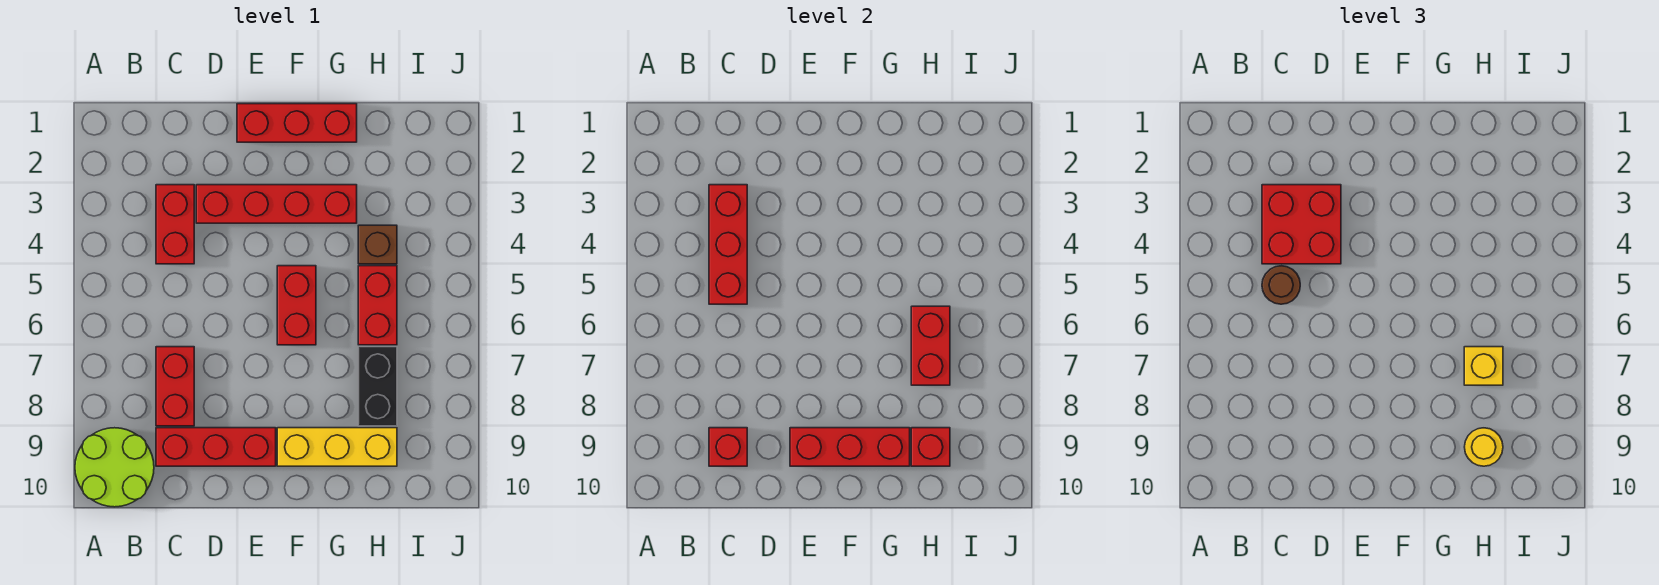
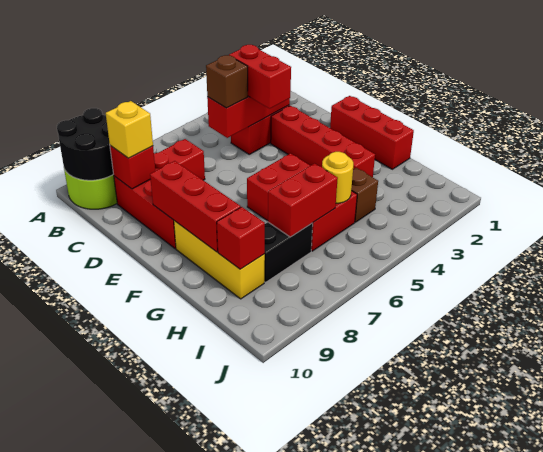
none -> black 2x2 round brick [57,108,113,180]
red 2x2 brick [1262,185,1341,264] -> red 1x2 brick [229,45,291,109]
brown 1x1 round brick [1262,266,1300,304] -> brown 1x1 brick [206,55,248,108]
yellow 1x1 brick [1464,347,1503,385] -> yellow 1x1 brick moved to [106,101,153,158]
yellow 1x1 round brick [1465,428,1503,466] -> yellow 1x1 round brick moved to [322,152,353,203]

